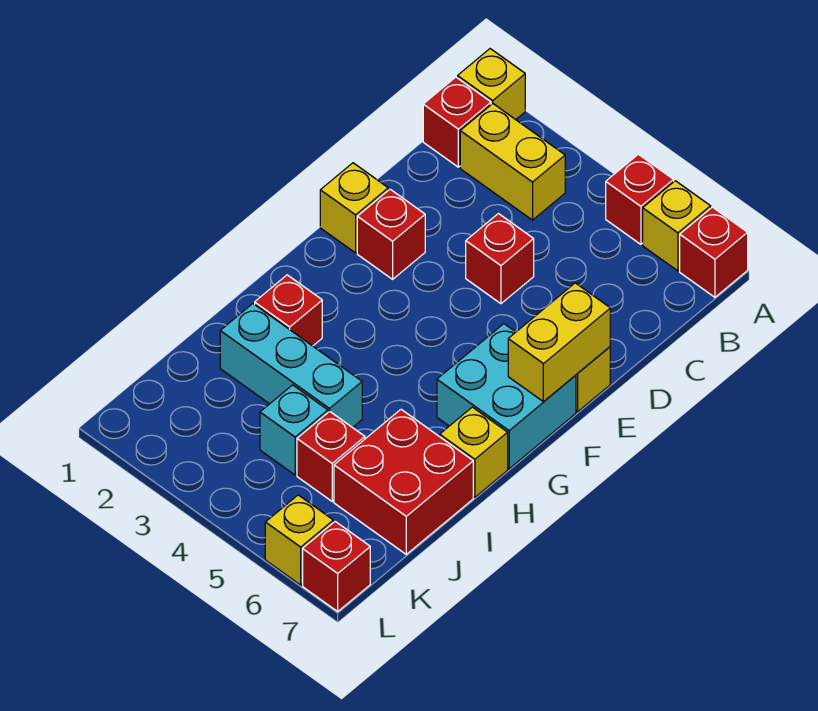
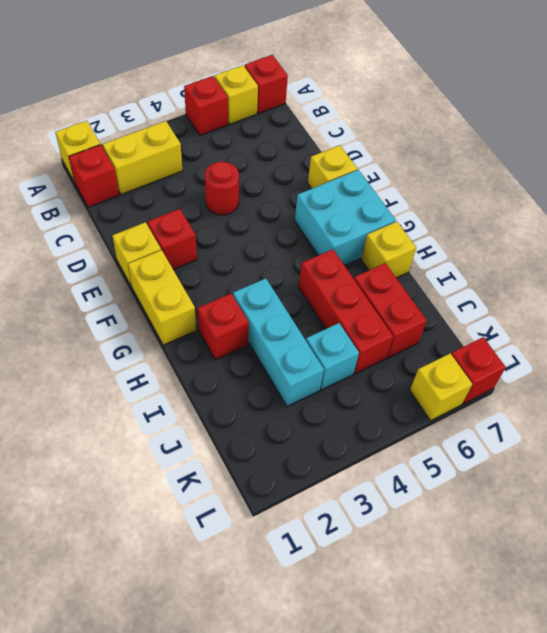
red 1x1 brick [466,214,534,304] -> red 1x1 round brick [205,162,239,215]
yellow 1x2 brick [508,283,610,402] -> yellow 1x2 brick moved to [128,250,196,345]
cyan 1x3 brick [220,304,362,428] -> cyan 1x3 brick turned to [233,278,324,406]
red 2x2 brick [334,410,473,554] -> red 1x2 brick [354,263,427,358]
red 1x1 brick [297,411,365,501] -> red 1x3 brick [299,249,393,374]

